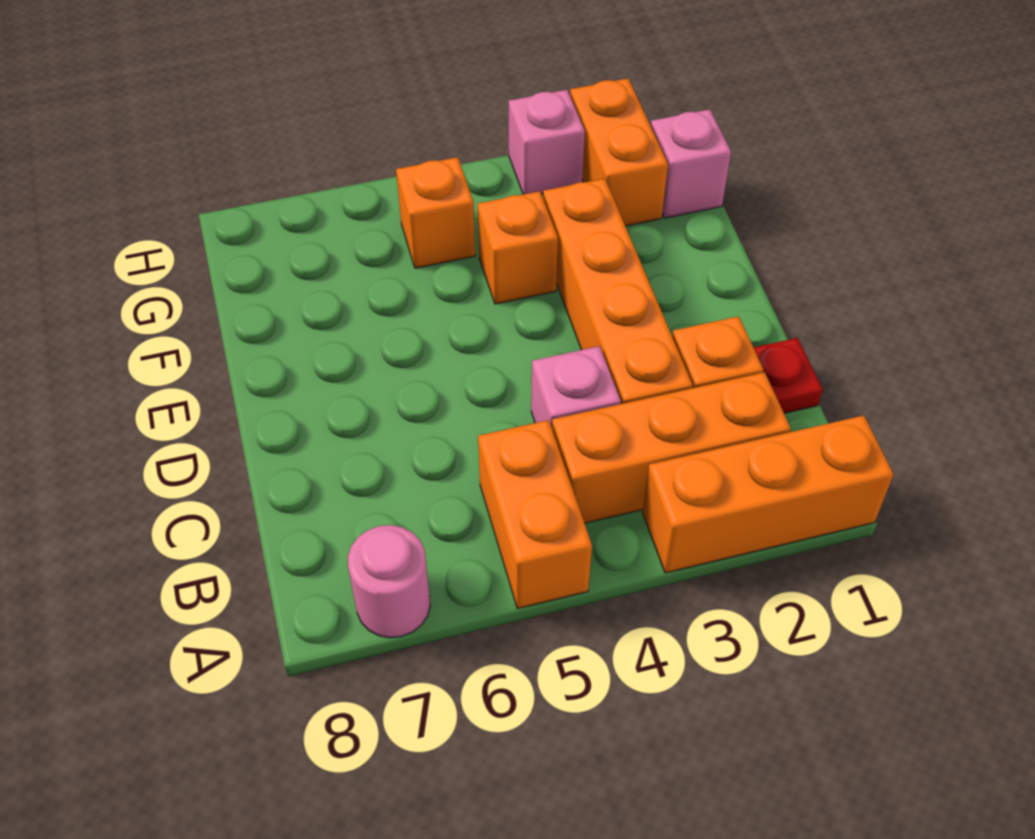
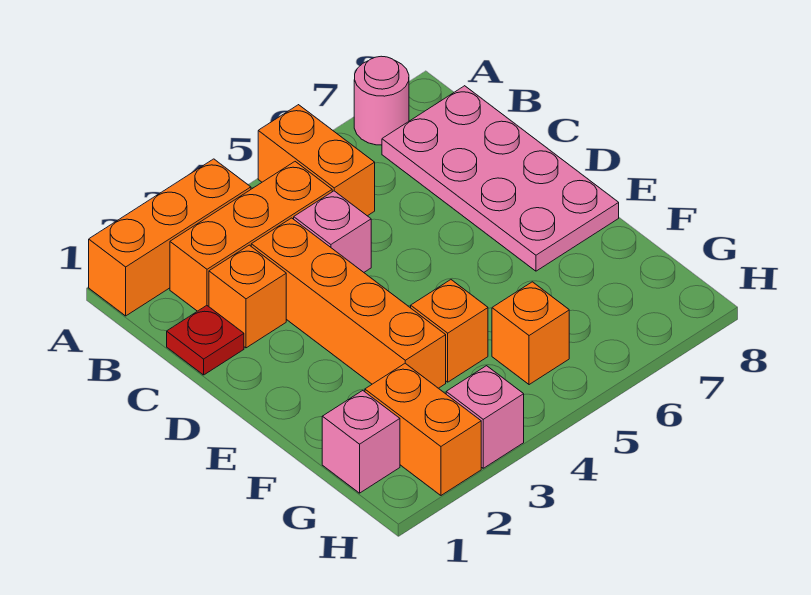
none -> pink 2x4 plate [382,86,619,271]

